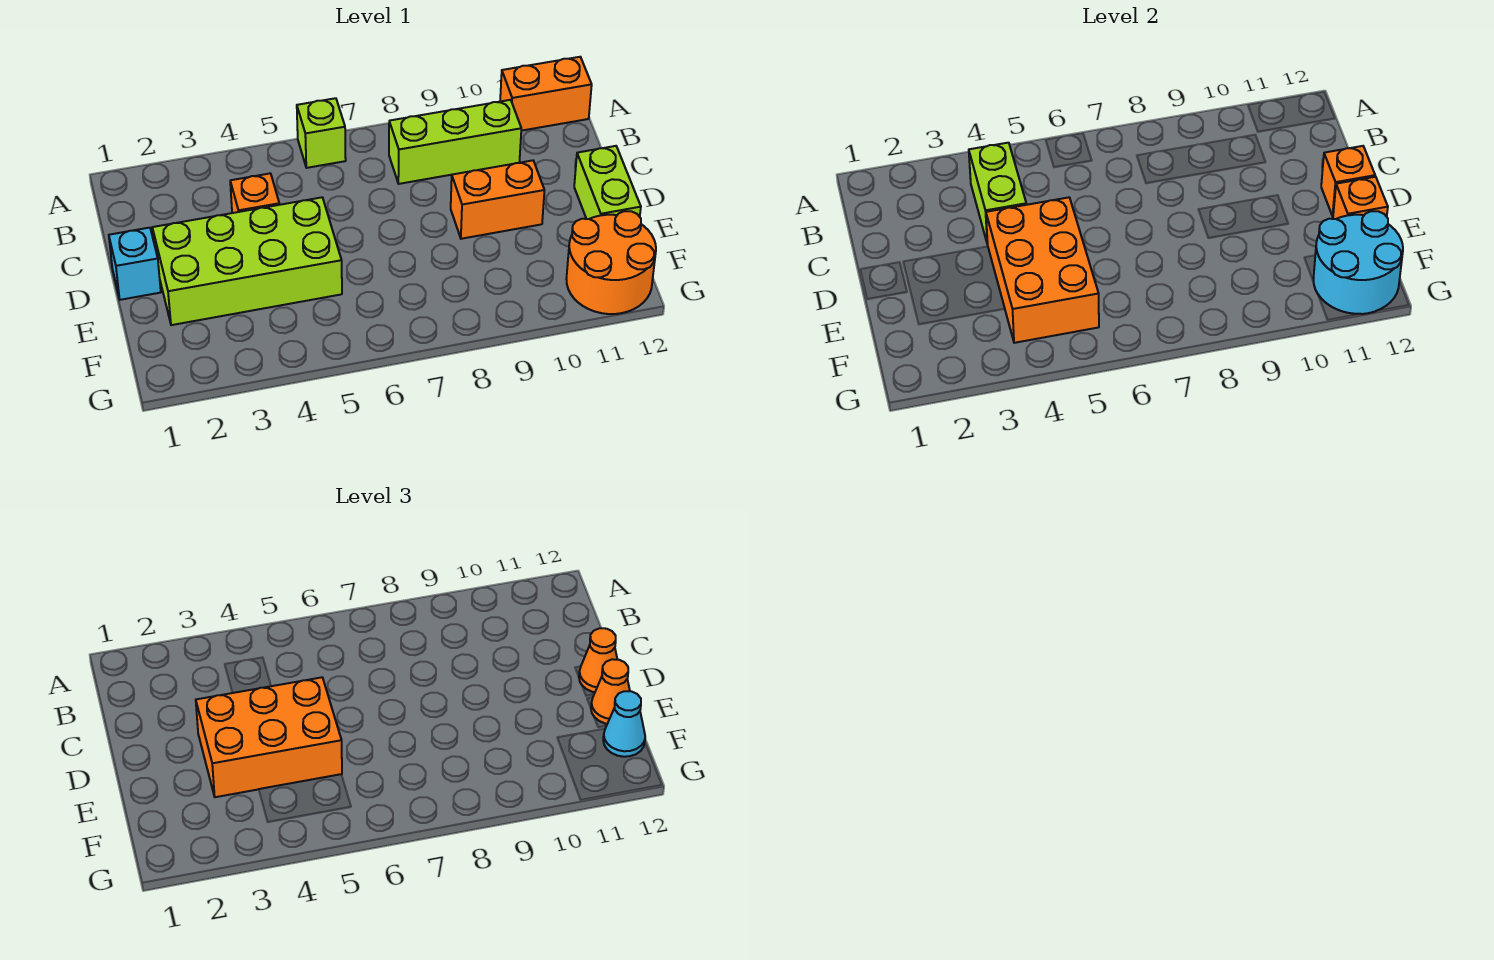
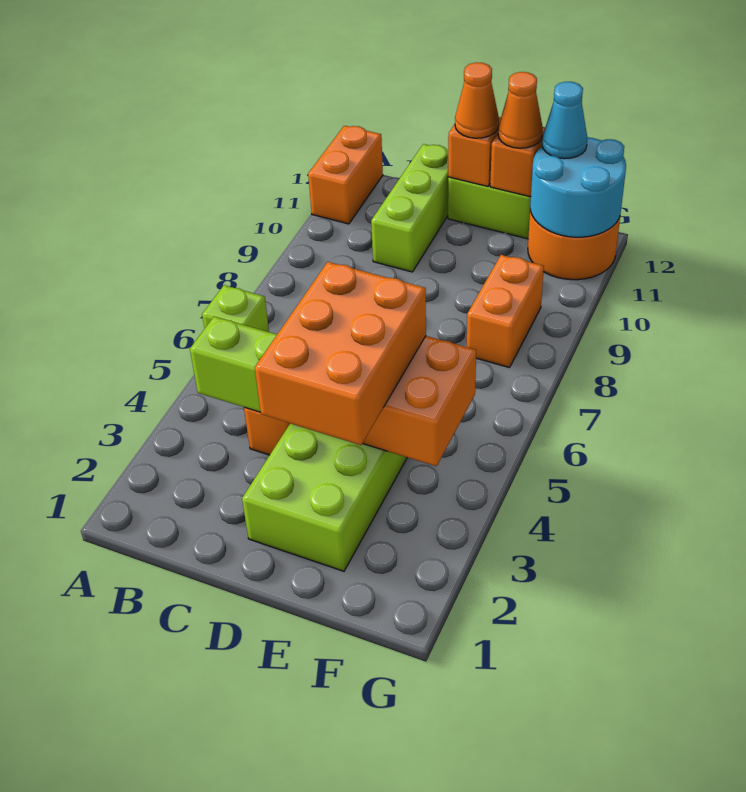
lime 1x3 brick [389,100,521,184] -> lime 1x3 brick moved to [371,144,448,272]
cyan 1x1 brick [109,228,161,300] -> none
orange 1x2 brick [451,160,544,239] -> orange 1x2 brick moved to [467,255,544,368]

